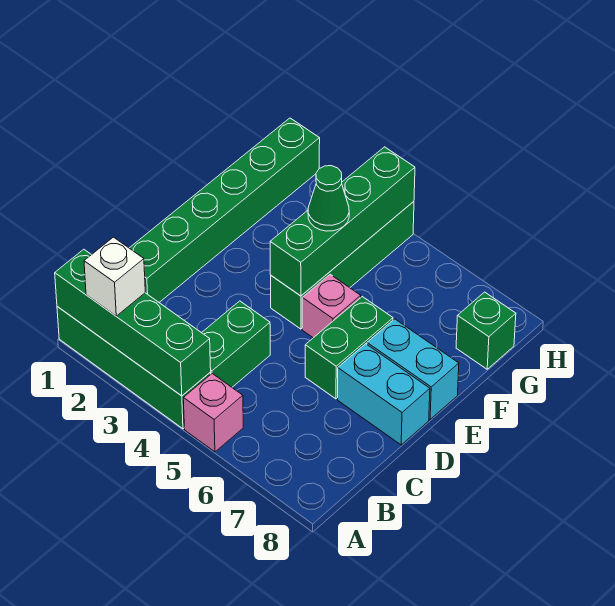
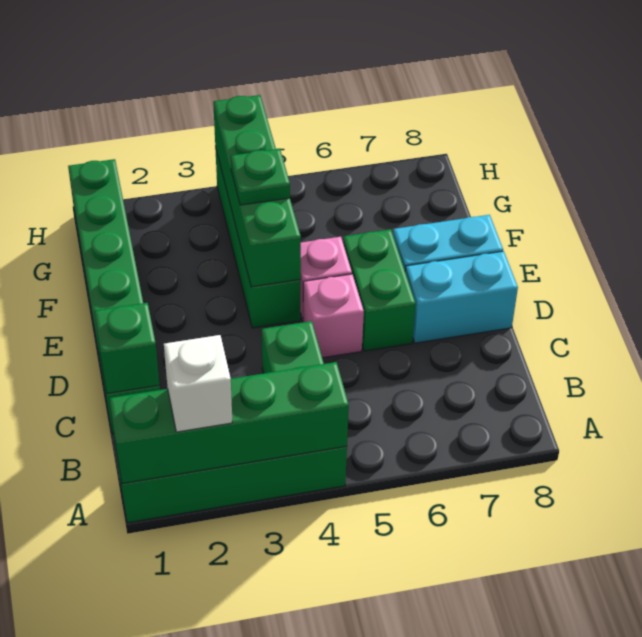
pink 1x1 brick [183,374,243,452] -> pink 1x1 brick moved to [303,274,364,358]
green 1x1 cone [308,166,349,231] -> green 1x1 plate [231,149,290,205]
green 1x1 brick [456,292,516,369] -> green 1x1 brick moved to [94,303,159,394]

